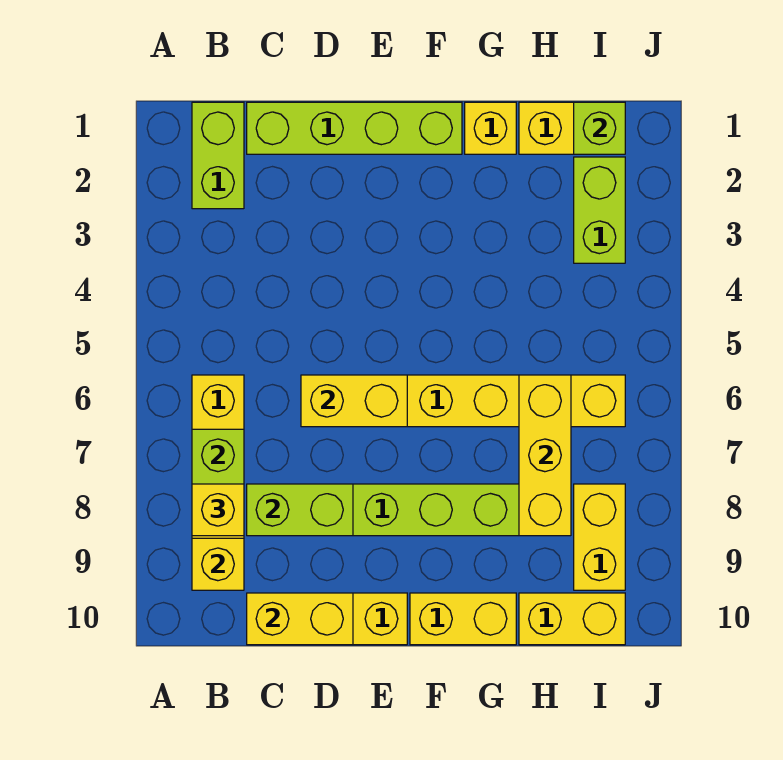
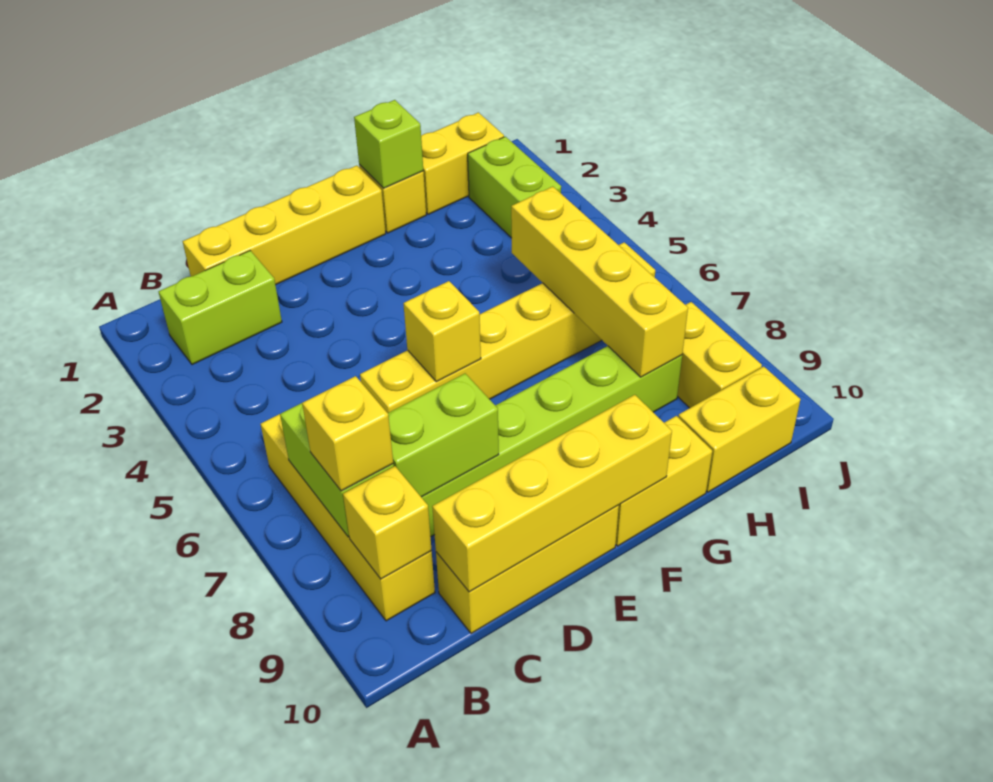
lime 1x2 brick [192,102,244,209] -> lime 1x2 brick turned to [159,251,282,365]
lime 1x4 brick [247,102,462,154] -> yellow 1x4 brick [183,165,386,285]
yellow 1x2 brick [247,593,353,645] -> yellow 1x4 brick [432,395,672,592]
yellow 1x2 brick [301,375,407,427] -> yellow 1x1 brick [403,281,481,382]
yellow 1x3 brick [519,375,571,536] -> yellow 1x4 brick [511,187,688,377]
lime 1x1 brick [574,102,625,154] -> lime 1x1 brick moved to [354,100,423,188]

